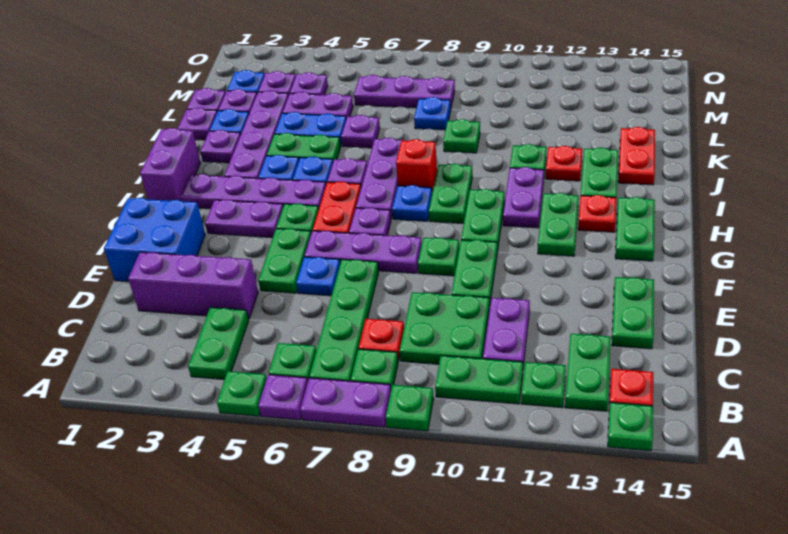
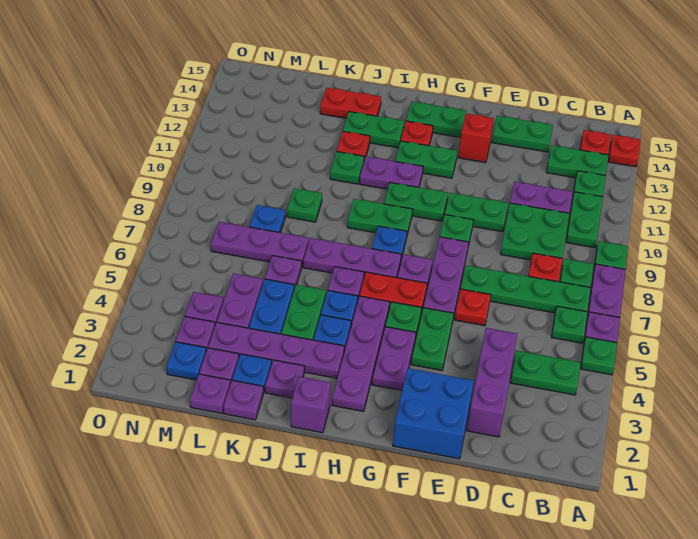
green 1x1 plate [608,403,653,451] -> red 1x1 plate [608,135,641,167]
green 1x2 plate [258,228,311,293] -> green 1x2 plate turned to [411,308,454,370]
blue 1x1 plate [296,257,340,296] -> red 1x1 plate [455,289,491,326]
purple 1x2 brick [140,128,201,201] -> purple 1x1 brick [291,376,331,433]
red 1x1 brick [396,139,437,192] -> red 1x1 brick moved to [458,114,494,163]
purple 1x3 plate [354,75,455,108] -> purple 1x3 plate turned to [211,222,309,266]

